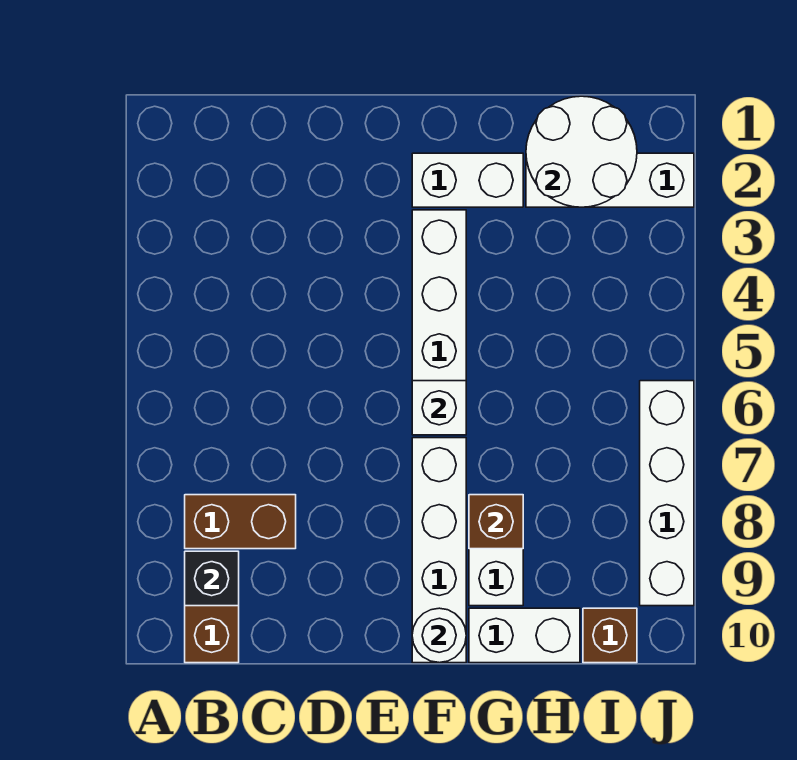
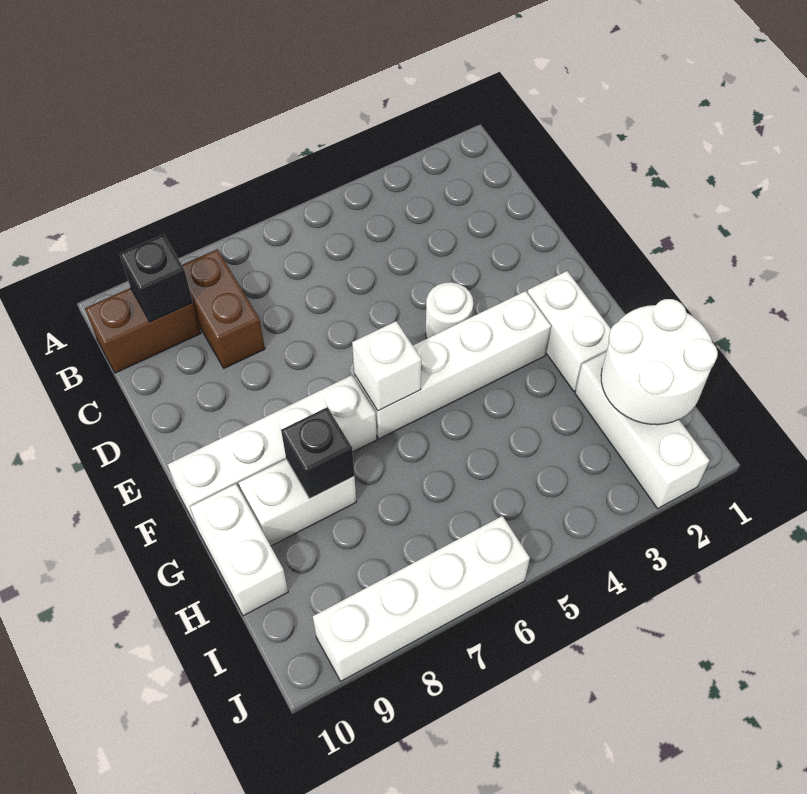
white 1x1 round brick [412,608,466,663] -> white 1x1 round brick moved to [426,282,473,338]
brown 1x1 brick [469,495,523,549] -> black 1x1 brick [281,407,354,499]
brown 1x1 brick [583,608,637,663] -> none

